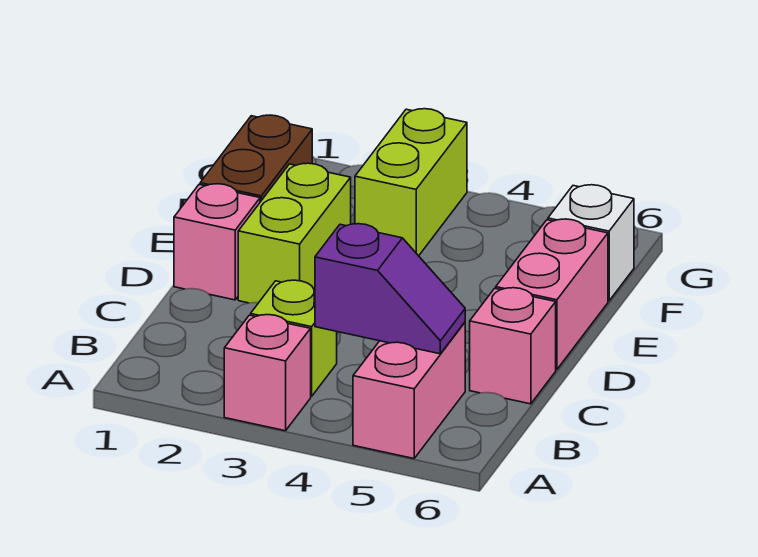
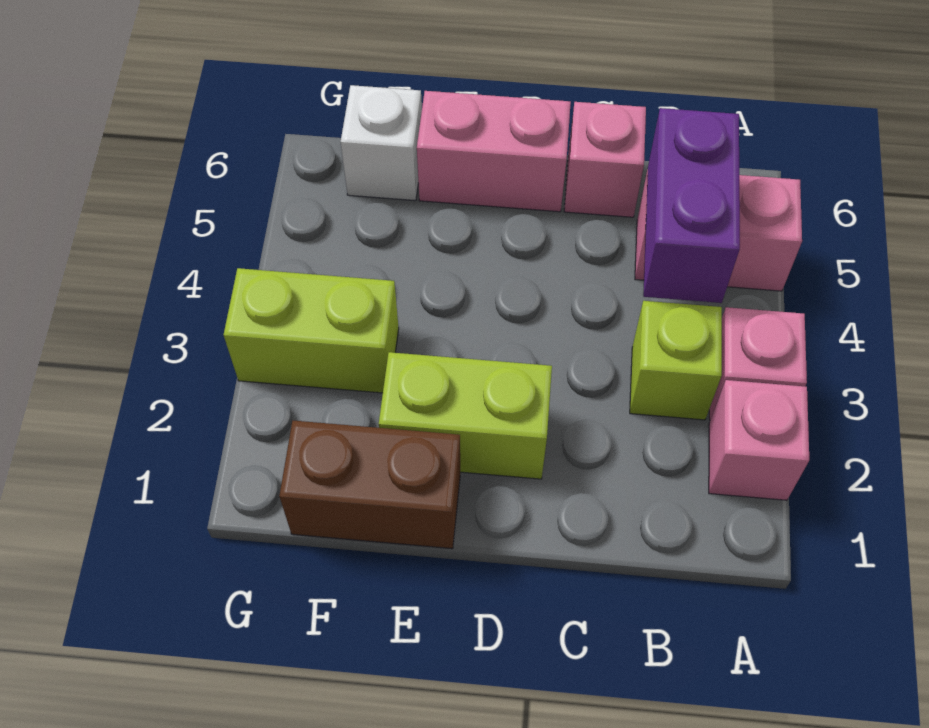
purple 1x2 slope [315,224,465,354] -> purple 1x2 brick [643,108,740,303]
pink 1x1 brick [174,184,260,300] -> pink 1x1 brick moved to [709,380,809,500]

